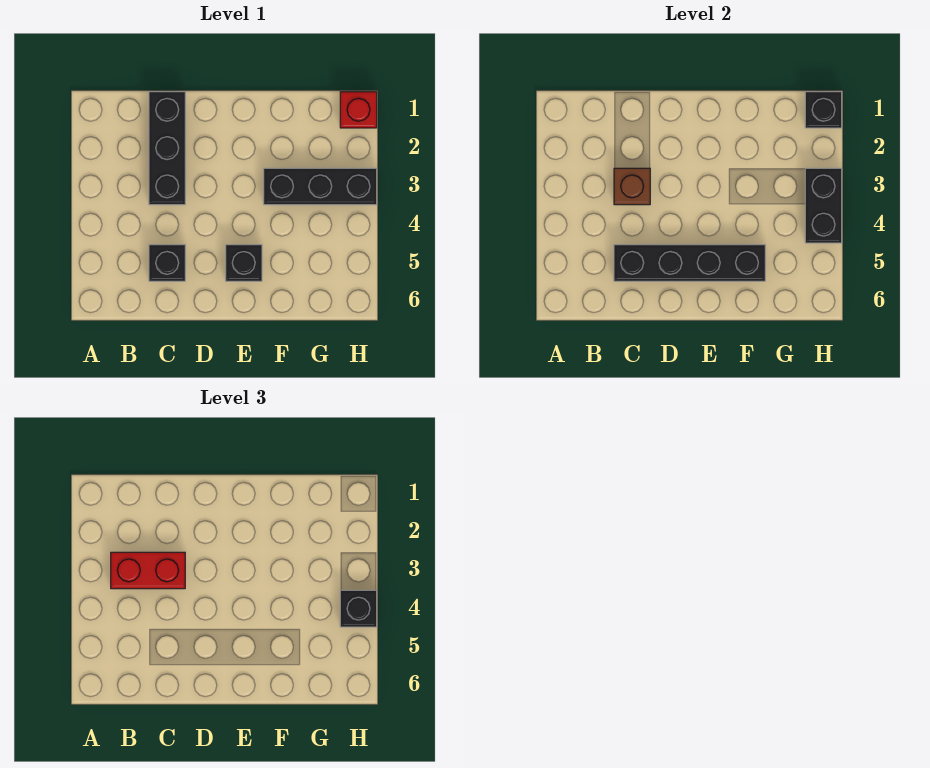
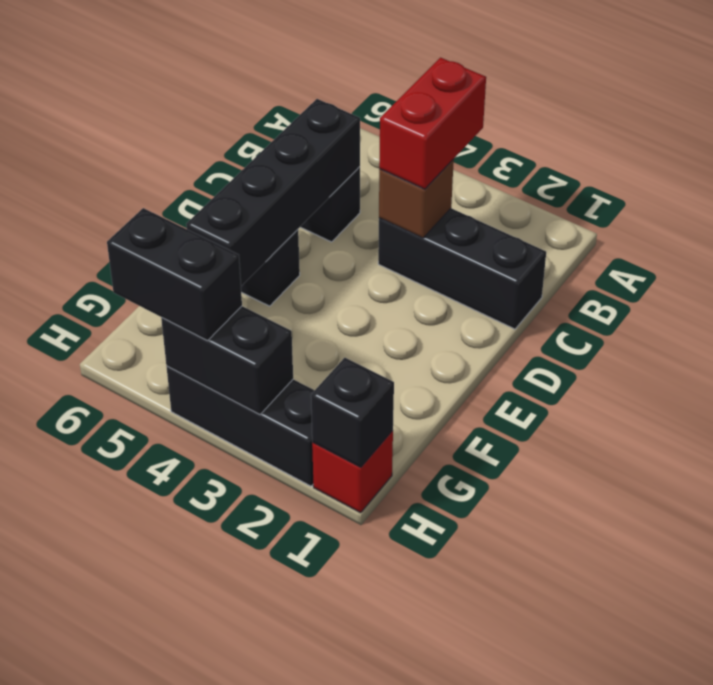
black 1x3 brick [264,168,377,205] -> black 1x3 brick turned to [166,366,315,486]
black 1x1 brick [340,590,377,627] -> black 1x2 brick [107,208,242,341]

